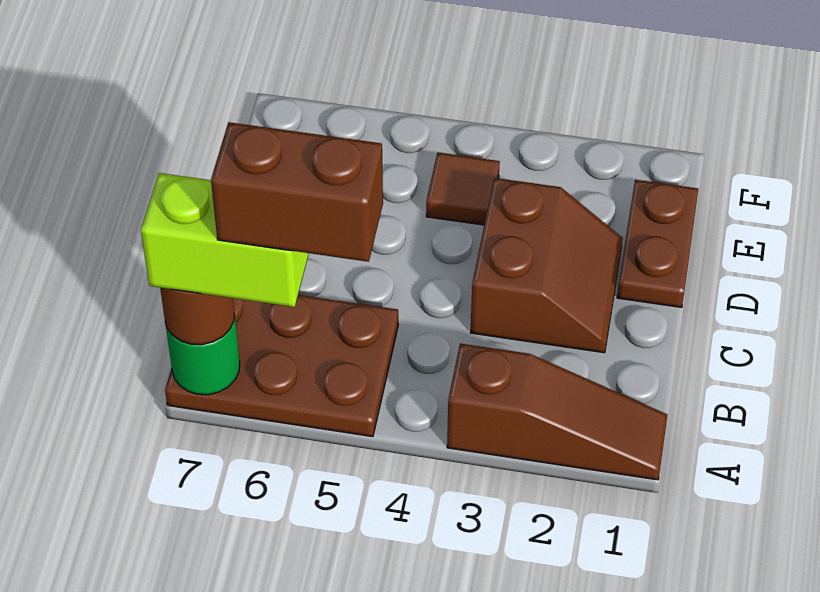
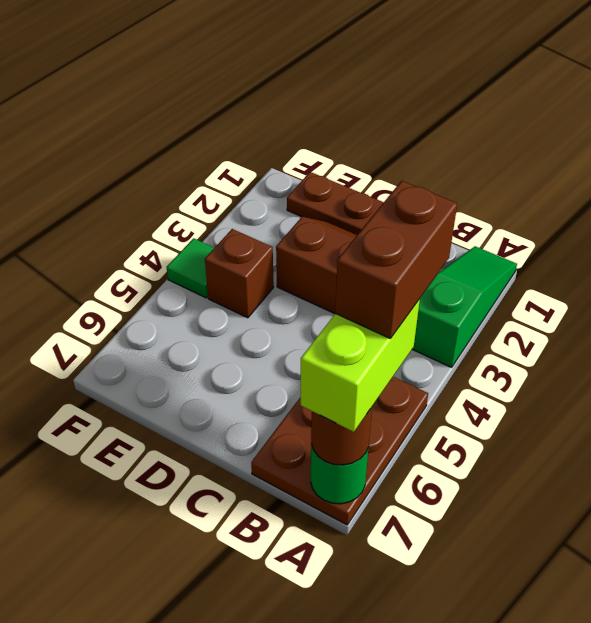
brown 1x3 slope [447,344,667,480] -> green 1x3 slope [412,246,517,367]
brown 1x1 tile [426,153,500,225] -> brown 1x1 brick [205,229,274,318]
none -> green 1x1 tile [167,238,214,298]

